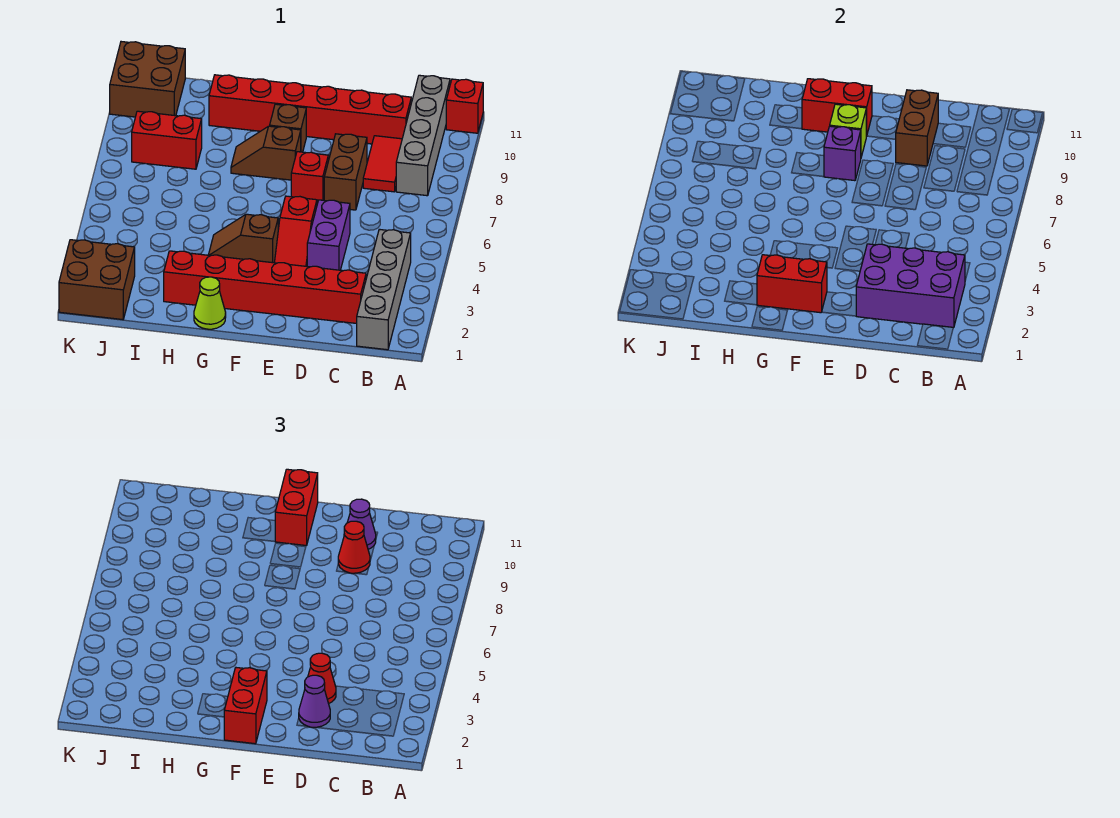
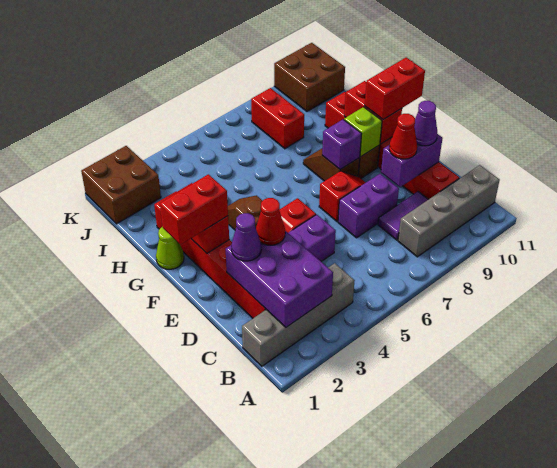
red 1x1 brick [446,79,483,133] -> none
red 1x2 tile [363,136,402,192] -> purple 1x2 tile [378,192,428,240]
brown 1x2 brick [324,134,367,210] -> purple 1x2 brick [338,174,399,238]
brown 1x2 brick [896,90,938,166] -> purple 1x2 brick [381,134,443,187]

